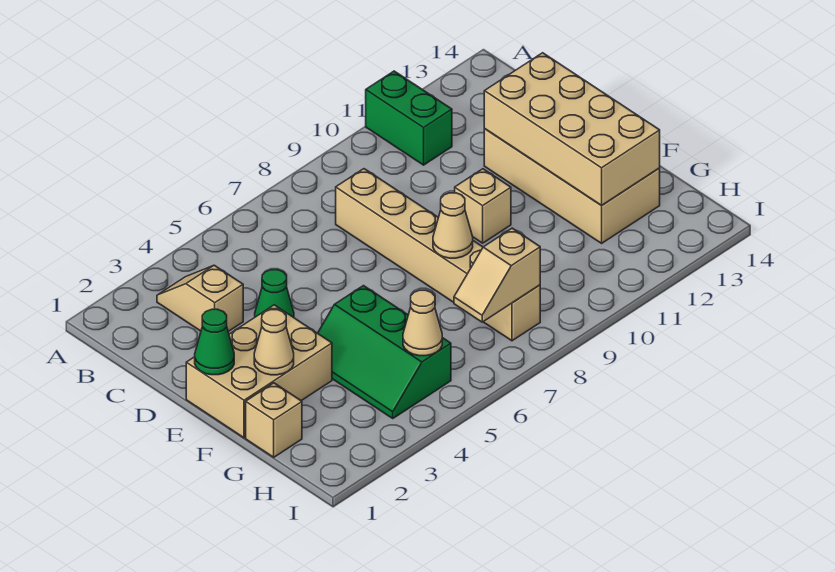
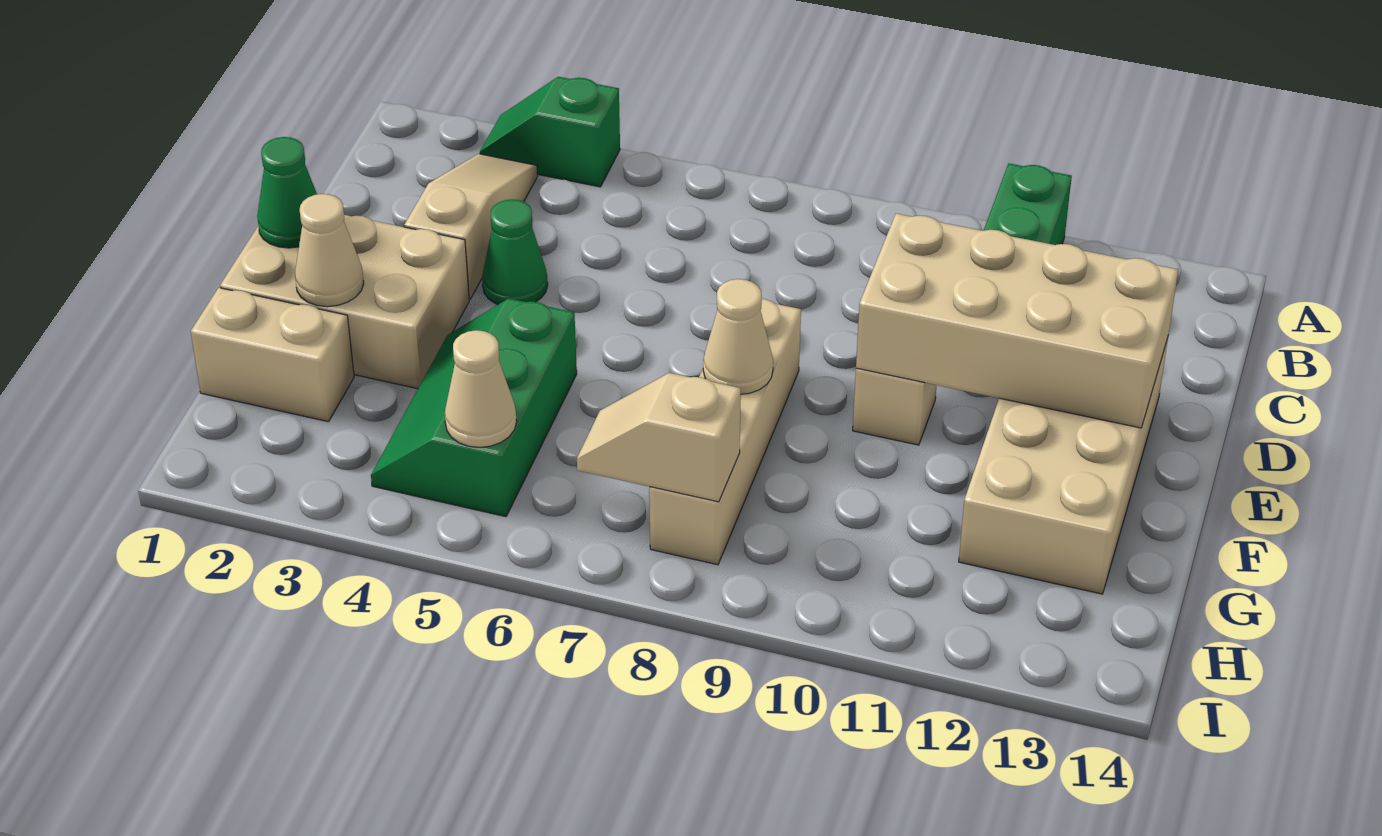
none -> green 1x2 slope [480,77,620,187]
tan 1x2 slope [157,265,243,332] -> tan 1x3 slope [404,154,538,299]
tan 1x6 brick [336,169,540,341] -> tan 1x4 brick [649,299,801,565]
tan 2x4 brick [484,53,660,206] -> tan 2x4 brick turned to [856,214,1178,428]
tan 1x1 brick [246,383,302,457] -> tan 1x2 brick [191,288,354,422]

